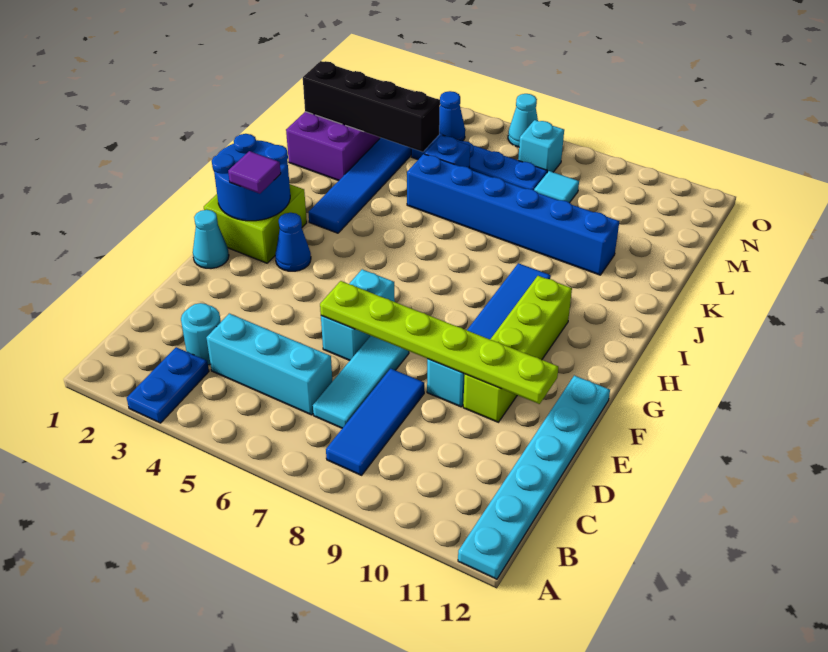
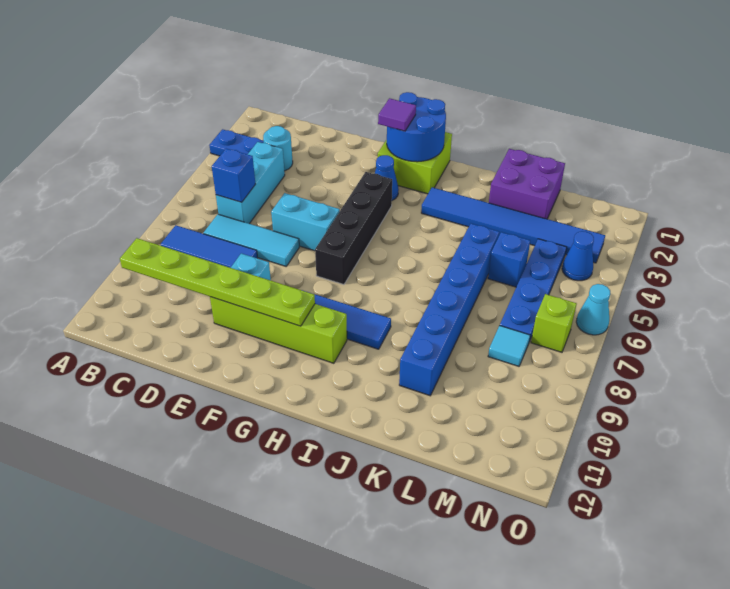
cyan 1x6 plate [458,376,610,579] -> none
none -> blue 1x1 brick [212,149,255,202]
lime 1x6 plate [320,281,558,404] -> lime 1x6 plate turned to [120,238,315,326]
cyan 1x1 cone [193,210,229,268] -> none
black 1x4 brick [303,61,440,152] -> black 1x4 brick moved to [315,172,392,284]
cyan 1x1 brick [518,120,564,172] -> lime 1x1 brick [531,294,577,352]

